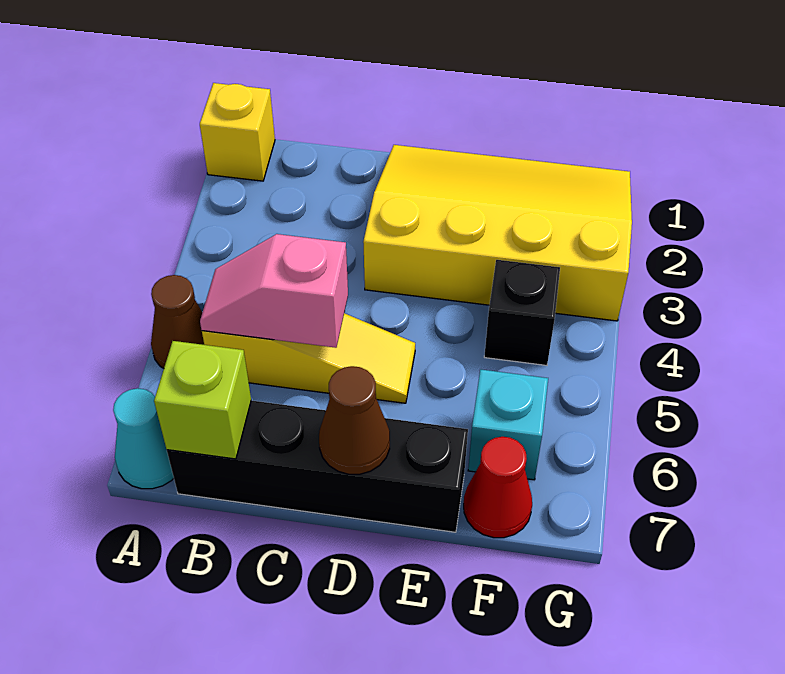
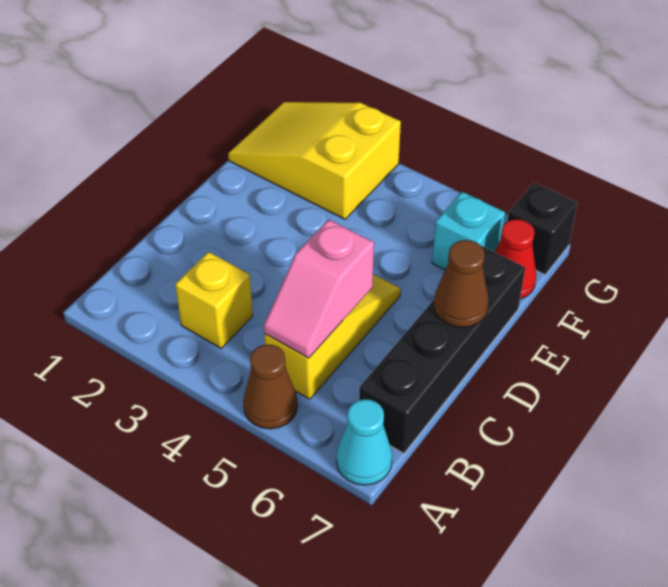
yellow 1x1 brick [200,83,275,181] -> yellow 1x1 brick moved to [175,252,253,348]
lime 1x1 brick [154,341,251,459] -> none
yellow 3x4 slope [363,145,632,321] -> yellow 2x3 slope [228,102,401,219]
black 1x1 brick [484,260,560,365] -> black 1x1 brick moved to [507,183,577,275]

